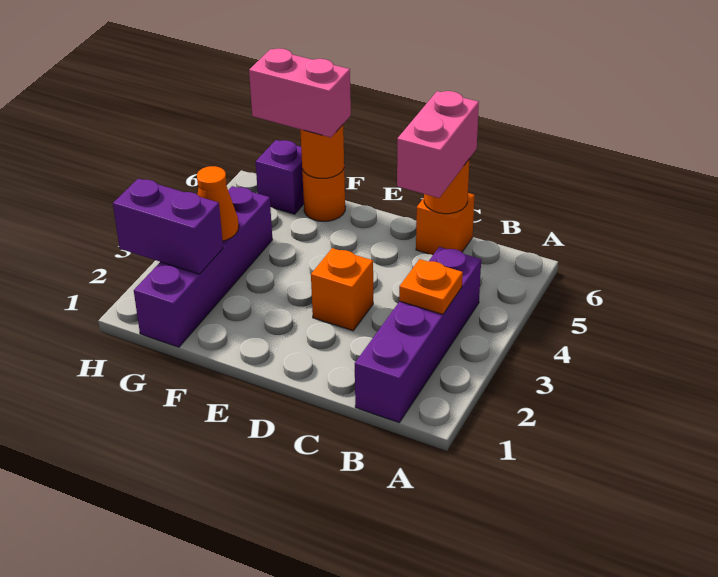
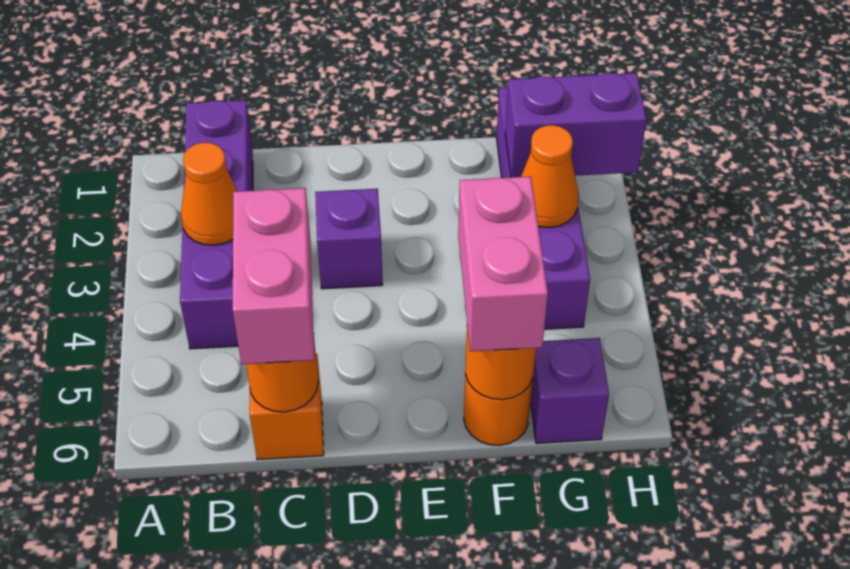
orange 1x1 plate [399,259,463,315] -> orange 1x1 cone [181,142,237,245]
orange 1x1 brick [311,248,373,331] -> purple 1x1 brick [315,189,383,289]
pink 1x2 brick [249,48,351,137] -> pink 1x2 brick turned to [458,176,548,352]

